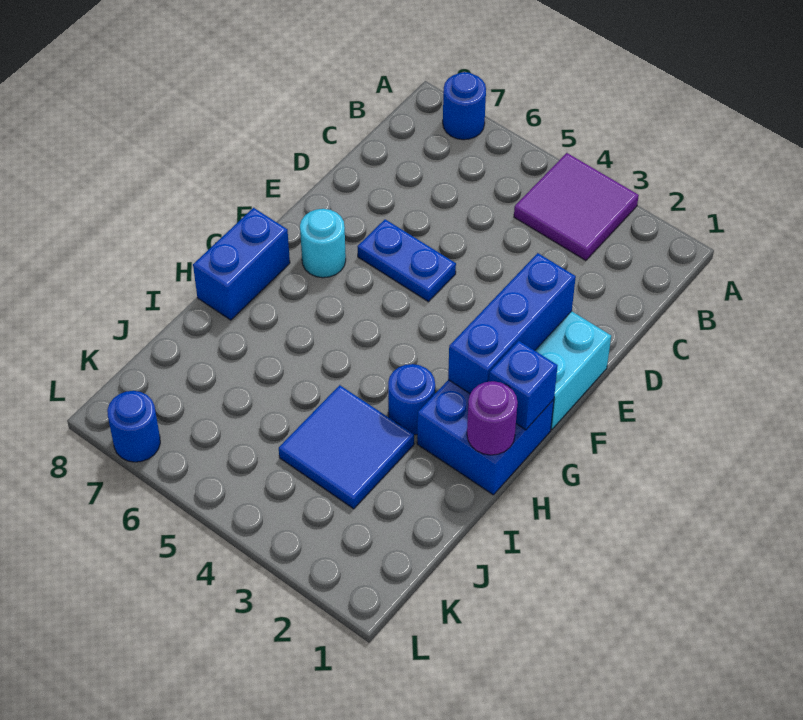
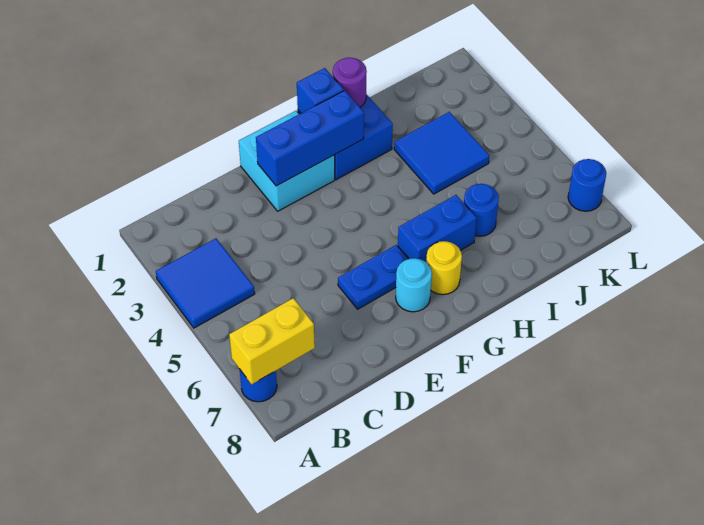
purple 2x2 tile [514,153,639,261] -> blue 2x2 tile [156,238,255,328]
none -> yellow 1x2 brick [229,298,315,384]
blue 1x2 plate [357,219,456,302] -> blue 1x2 plate turned to [338,245,408,309]
none -> yellow 1x1 round brick [426,241,462,295]
blue 1x2 brick [193,208,290,320] -> blue 1x2 brick moved to [398,195,477,262]
blue 1x1 round brick [388,364,435,435] -> blue 1x1 round brick moved to [464,184,499,236]

